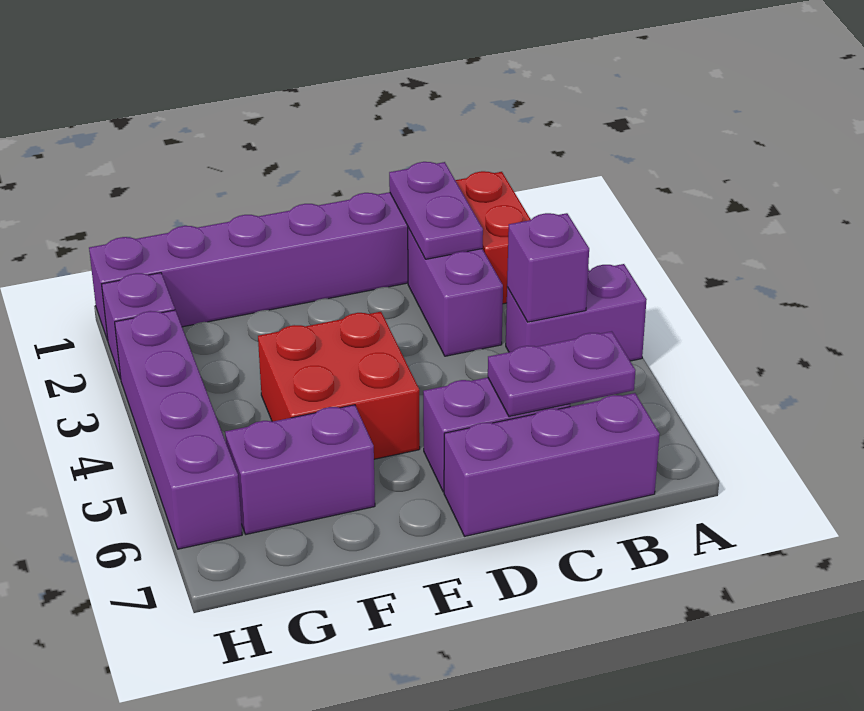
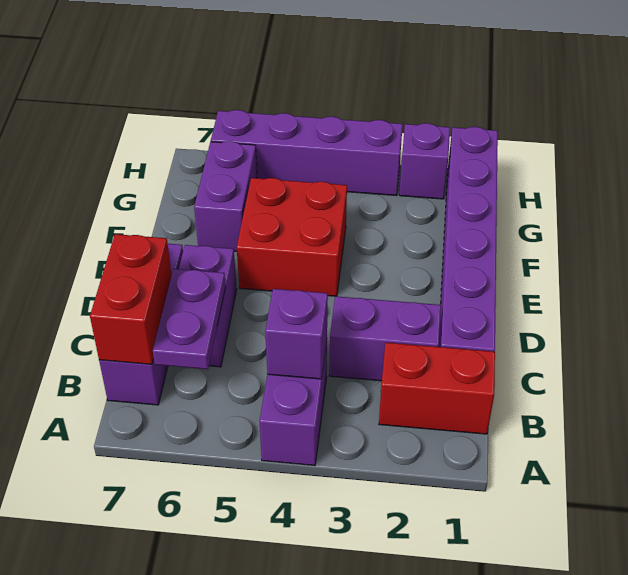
none -> red 1x2 brick [90,234,172,364]
purple 1x2 plate [389,162,483,259] -> none

